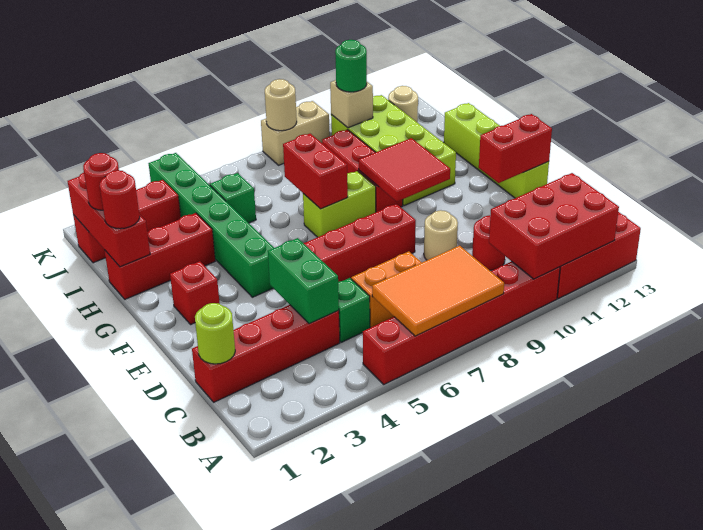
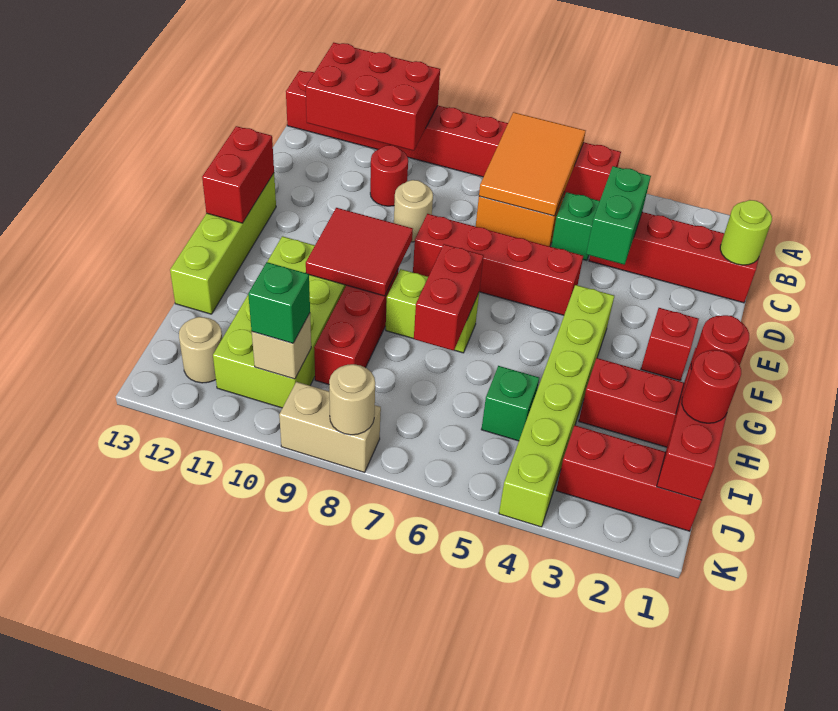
orange 2x3 tile [372,246,504,336] -> orange 2x3 tile turned to [479,112,586,216]
red 1x2 brick [479,114,552,183] -> red 1x2 brick turned to [202,126,274,223]
green 1x6 brick [149,153,274,297] -> lime 1x6 brick [499,285,614,527]
green 1x1 round brick [335,40,367,92] -> green 1x1 brick [248,262,310,343]

